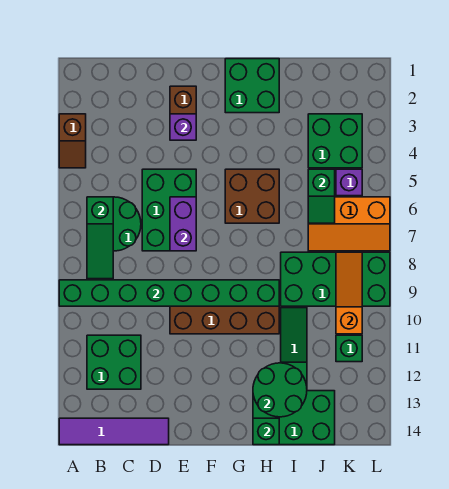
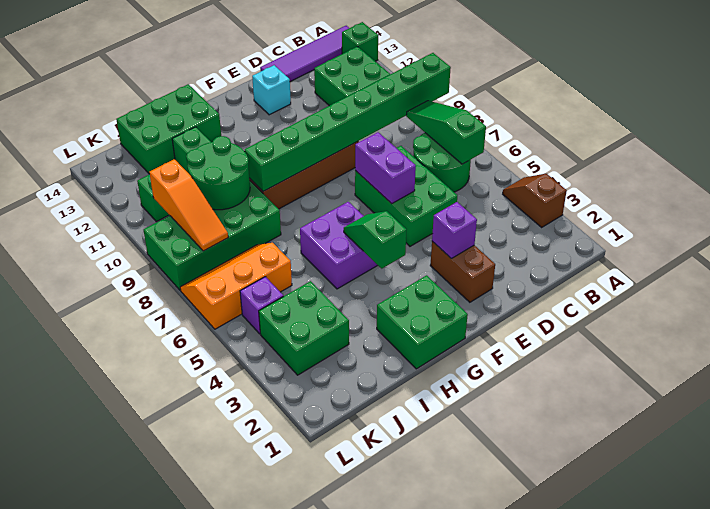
none -> cyan 1x1 brick [252,65,291,115]
brown 2x2 brick [225,169,279,223] -> purple 2x2 brick [300,202,378,289]
green 2x2 round brick [253,363,307,417] -> green 2x2 round brick moved to [186,136,250,210]
green 1x1 brick [253,418,279,445] -> green 1x1 brick moved to [342,22,378,61]
green 1x2 slope [308,169,335,223] -> green 1x2 slope moved to [344,211,406,268]

